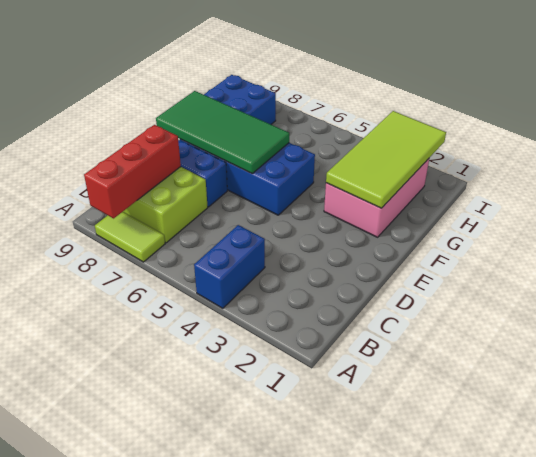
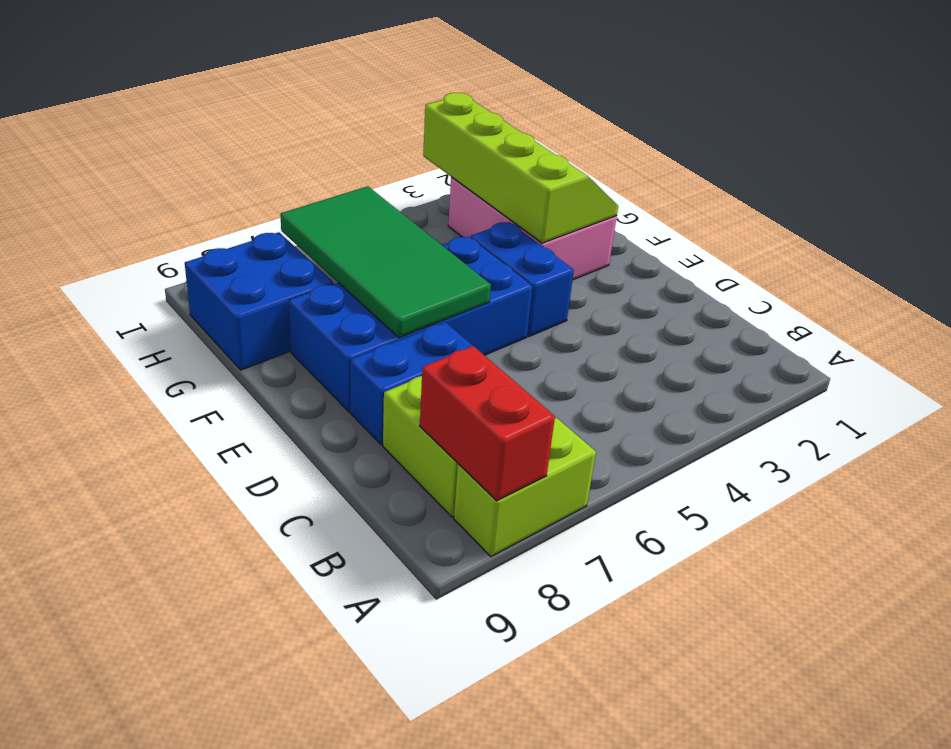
blue 1x2 brick [194,225,265,308] -> blue 1x2 brick moved to [470,222,574,336]
lime 1x2 tile [95,212,165,262] -> lime 1x2 brick [454,418,596,556]
red 1x3 brick [84,125,181,218] -> red 1x2 brick [420,346,555,501]
green 2x4 tile [156,91,289,173] -> green 2x4 tile turned to [281,186,491,338]
lime 2x4 tile [326,111,446,208] -> lime 2x4 slope [423,93,618,243]

